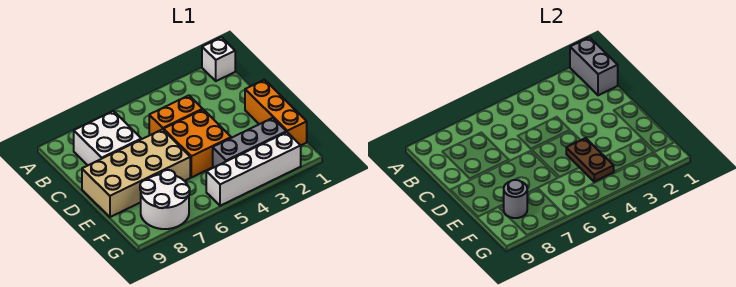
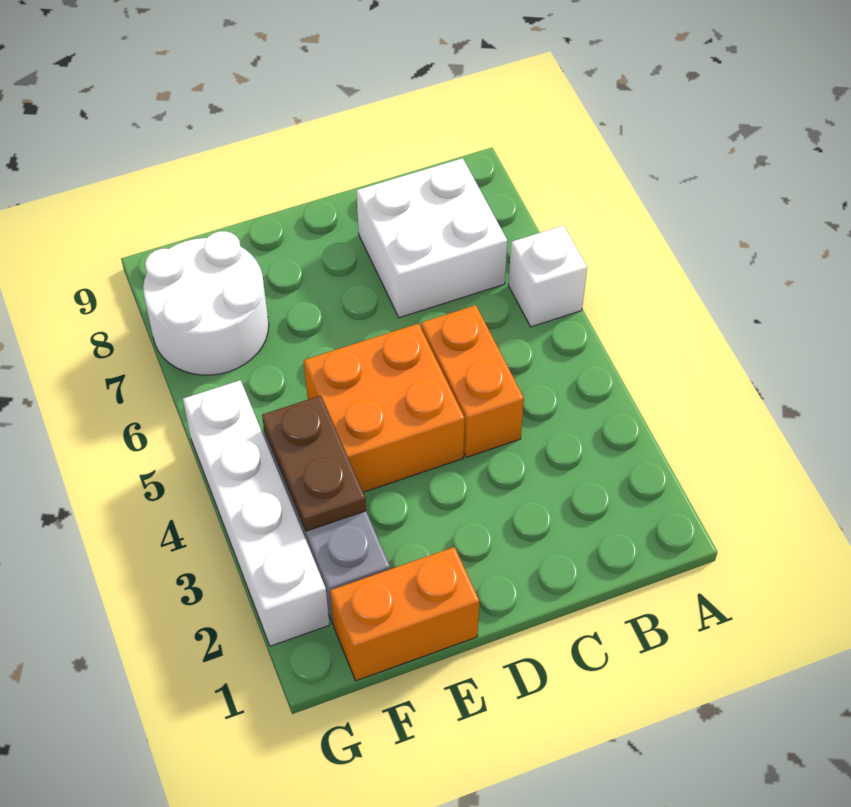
white 1x1 brick [202,37,235,81] -> white 1x1 brick moved to [508,225,587,327]
grey 1x2 brick [570,37,618,95] -> none
orange 1x3 brick [245,80,307,145] -> orange 1x2 brick [330,547,479,681]
tan 2x4 brick [82,129,190,217] -> none
brown 1x2 plate [566,138,614,182] -> brown 1x2 plate turned to [262,396,366,531]
grey 1x1 round brick [503,180,527,218] -> none

